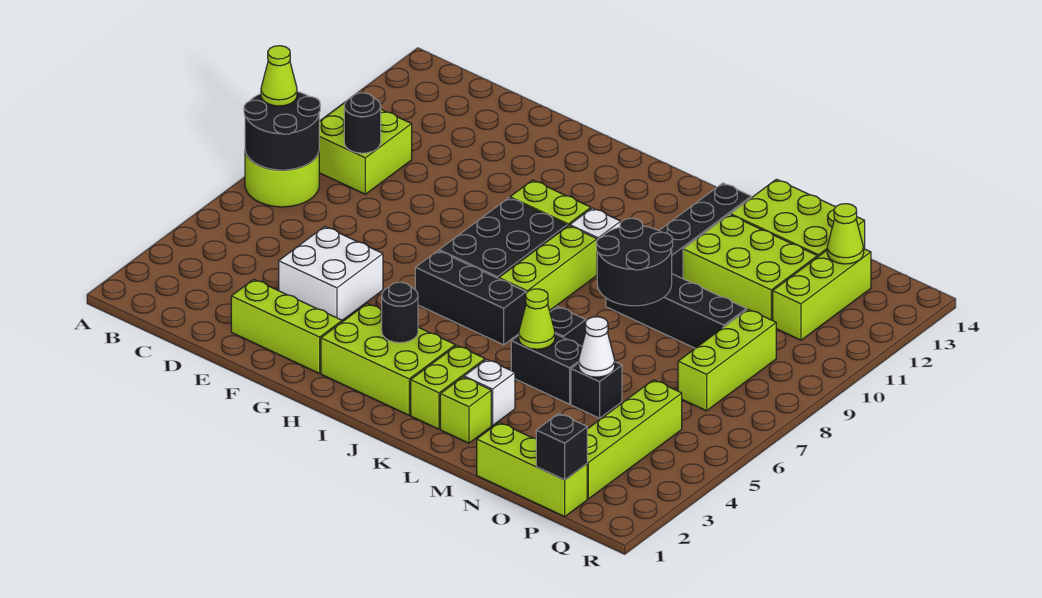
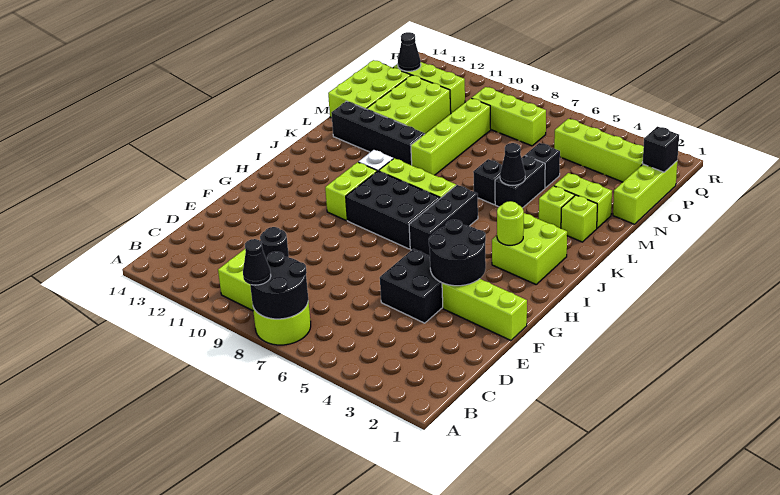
lime 1x1 cone [261,46,297,106] -> black 1x1 cone [243,239,271,285]
lime 1x3 brick [231,279,342,374] -> lime 1x3 brick turned to [442,279,527,340]
white 2x2 brick [279,226,383,320] -> black 2x2 brick [380,249,443,323]
lime 2x3 brick [321,304,455,415] -> lime 2x2 brick [492,213,567,284]
black 1x1 round brick [382,282,418,343] -> lime 1x1 round brick [497,201,524,245]
lime 1x2 brick [411,345,485,429] -> lime 1x2 brick moved to [554,173,612,228]
white 1x1 brick [464,359,515,426] -> lime 1x1 brick [539,186,575,228]
lime 1x1 cone [519,289,555,349] -> black 1x1 cone [500,143,525,185]
black 2x2 round brick [596,218,673,306] -> black 2x2 round brick moved to [429,220,486,286]
black 1x4 brick [606,274,746,348] -> lime 1x4 brick [411,98,491,175]
white 1x1 cone [578,317,615,377] -> none
lime 1x1 cone [827,204,864,264] -> black 1x1 cone [398,32,421,71]

